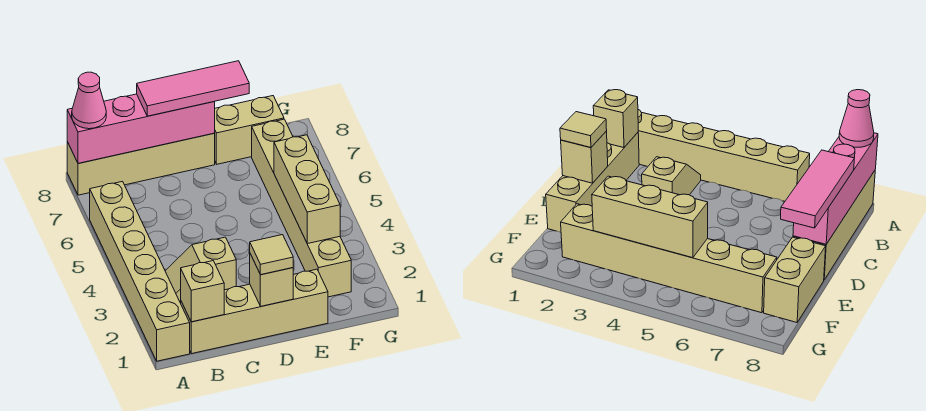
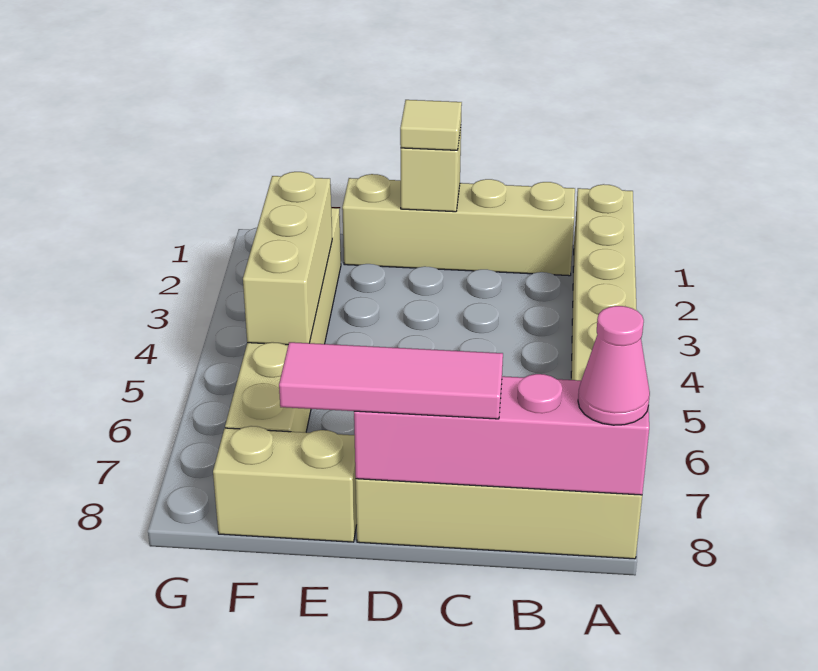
tan 1x1 brick [181,261,224,322] -> none
tan 1x2 slope [165,237,236,303] -> none

